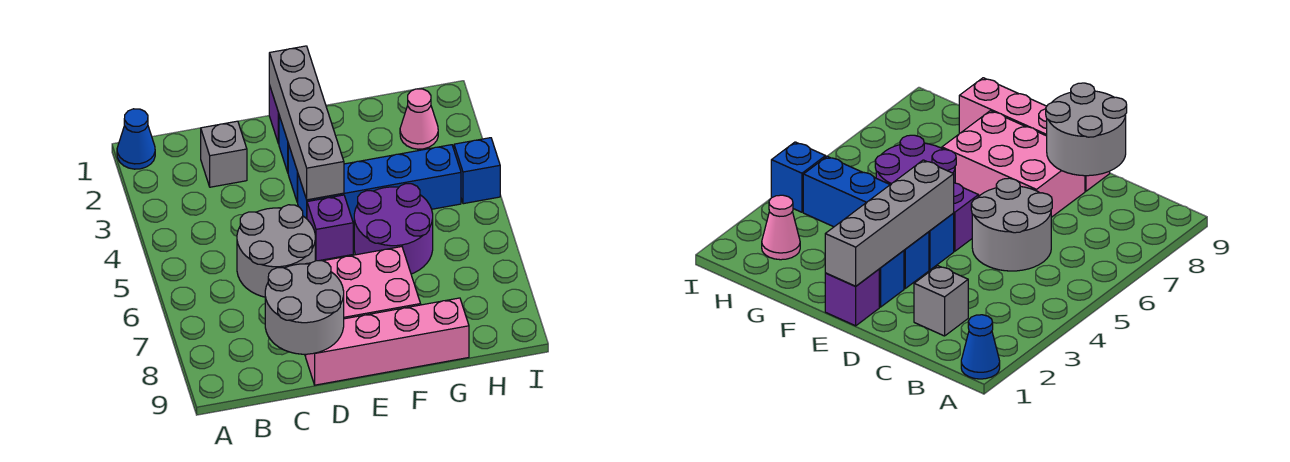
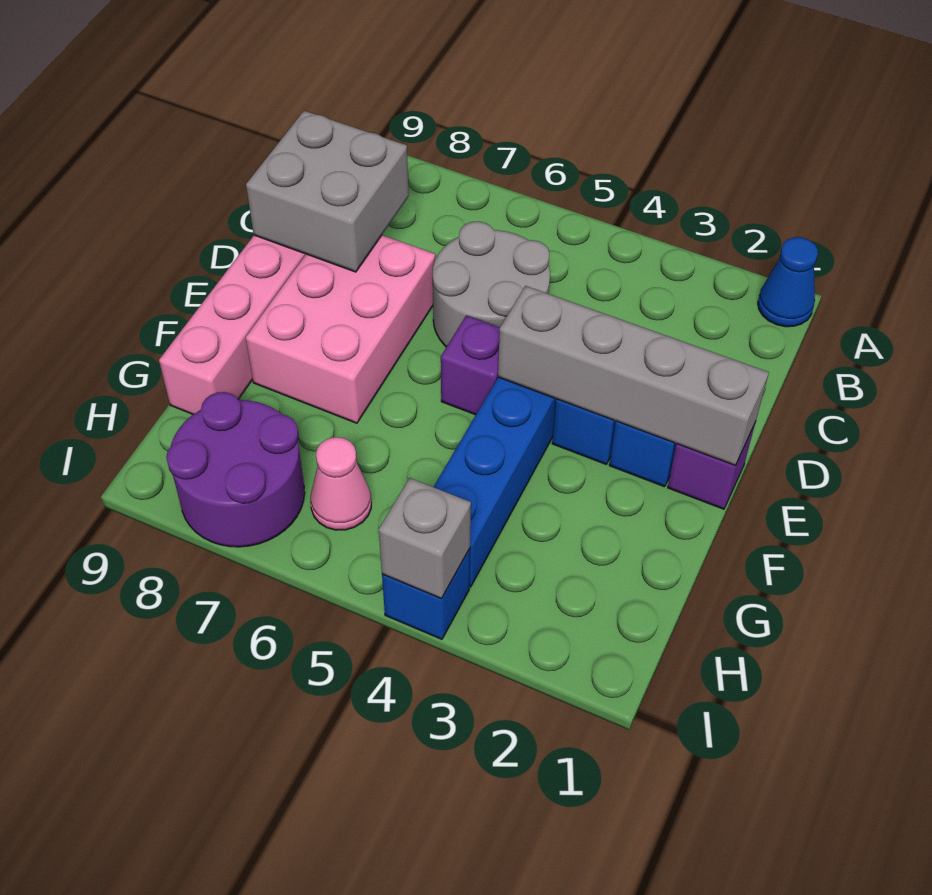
grey 1x1 brick [201,121,247,187] -> grey 1x1 brick moved to [379,478,471,599]
grey 2x2 round brick [265,261,344,354] -> grey 2x2 brick [246,111,409,272]
purple 2x2 round brick [354,184,433,274] -> purple 2x2 round brick moved to [166,392,305,547]
pink 1x1 cone [400,89,438,149] -> pink 1x1 cone moved to [310,437,371,530]

